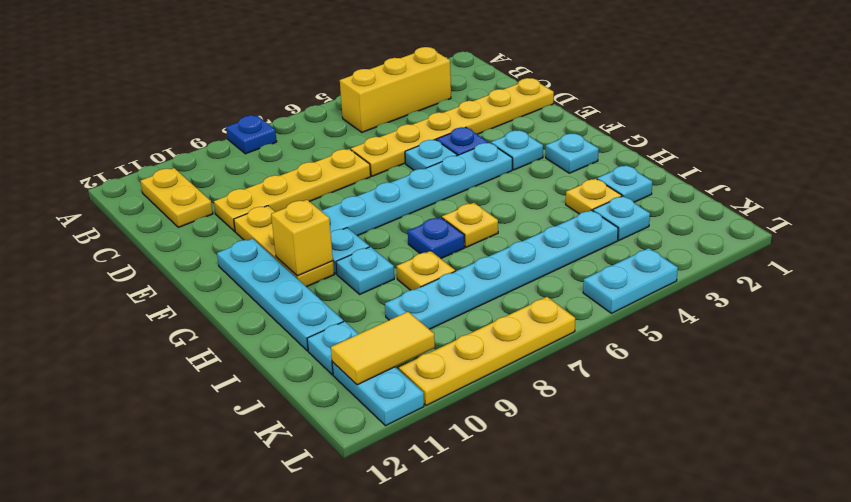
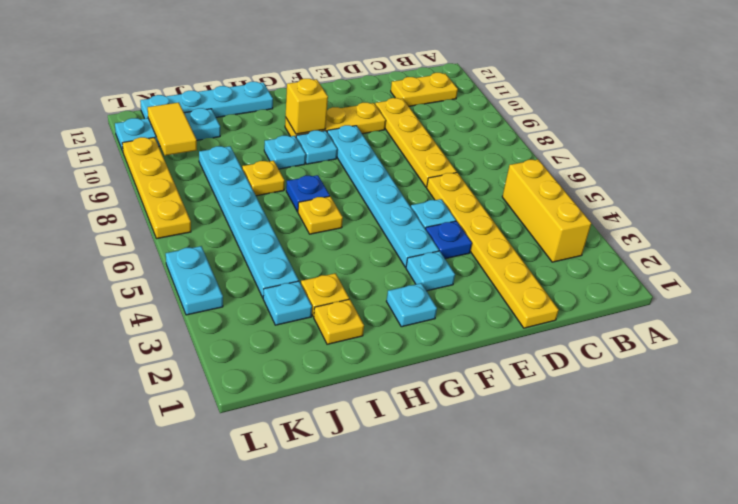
blue 1x1 plate [226,116,277,154] -> none
cyan 1x4 plate [217,239,344,351] -> cyan 1x4 plate moved to [140,82,273,119]
cyan 1x1 plate [597,165,652,202] -> yellow 1x1 plate [314,299,364,344]

